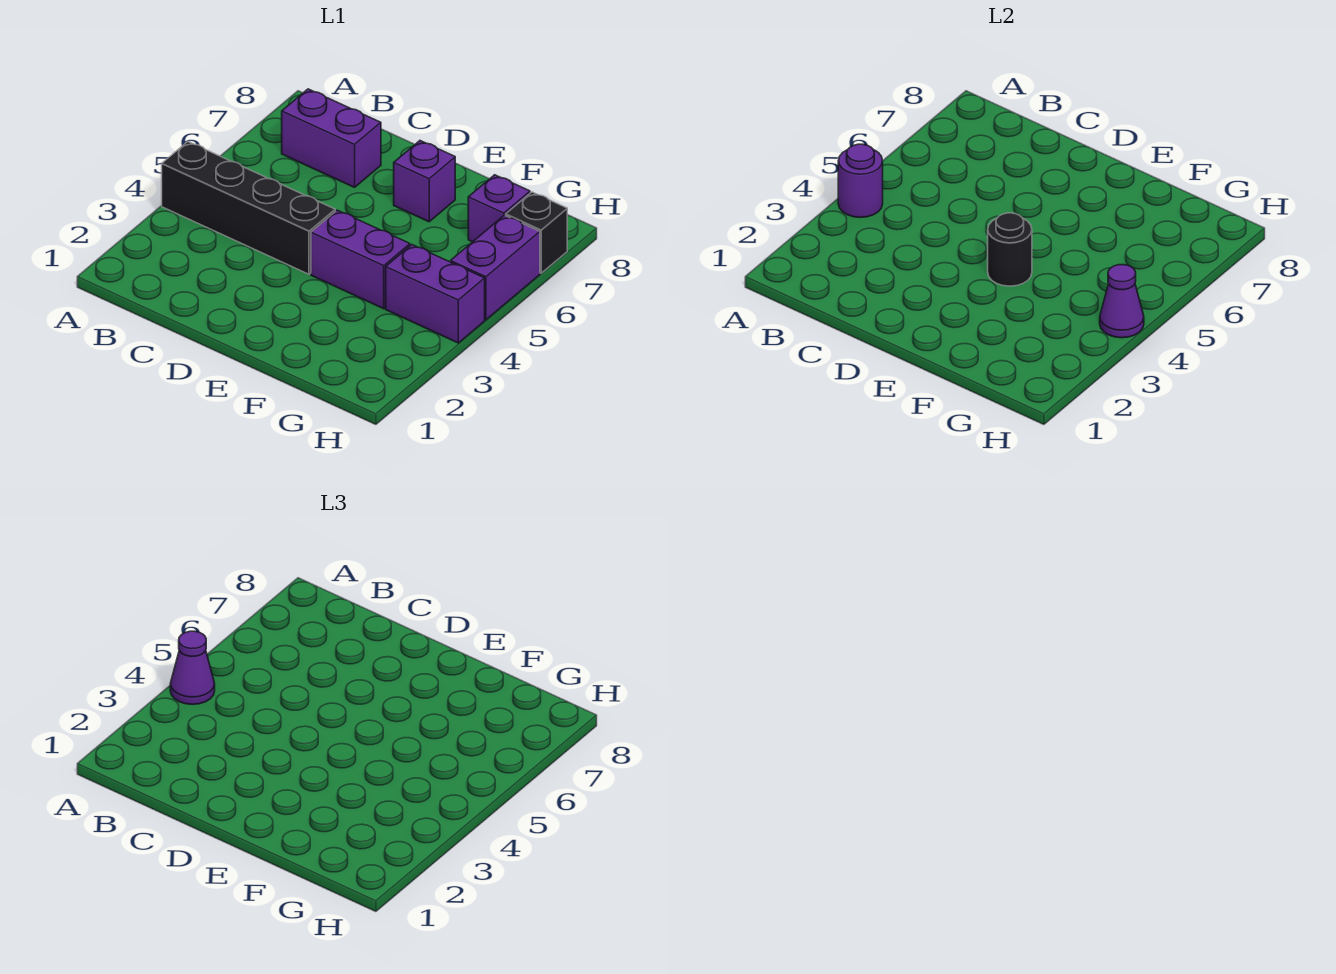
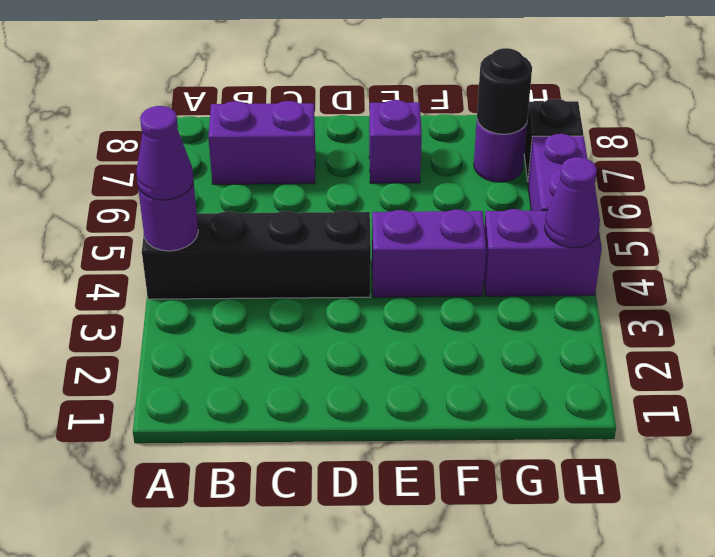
black 1x1 round brick [988,213,1032,286] -> black 1x1 round brick moved to [477,48,532,134]
purple 1x1 brick [468,175,530,242] -> purple 1x1 round brick [474,120,527,182]

